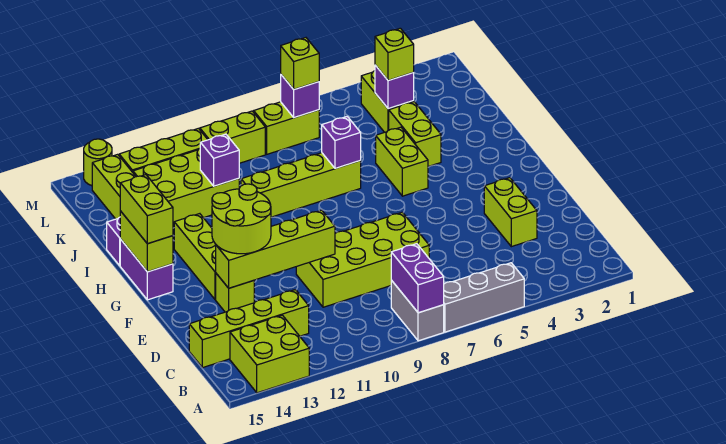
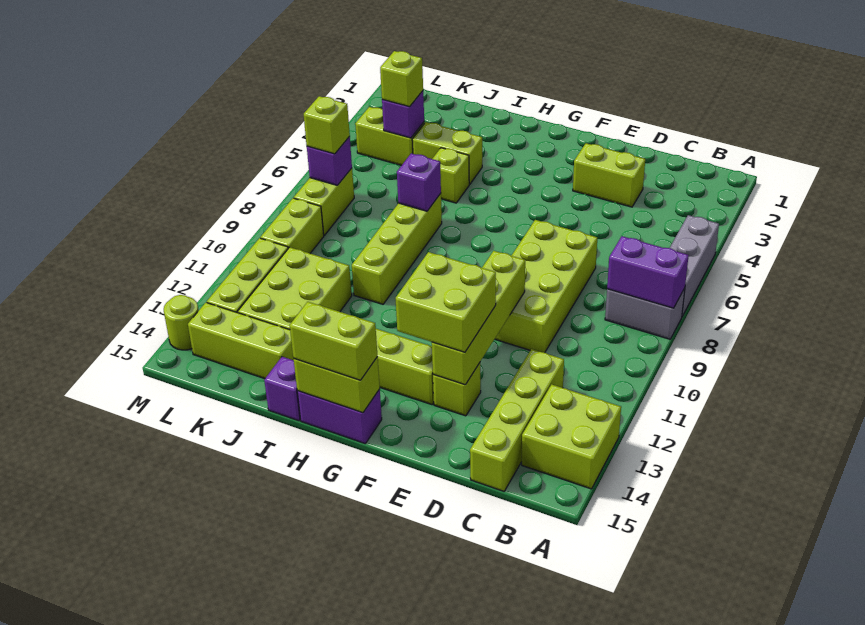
lime 2x2 round brick [212,184,271,254] -> lime 2x2 brick [396,252,496,352]
lime 1x2 brick [376,127,428,196] -> lime 1x1 brick [433,148,469,203]
purple 1x1 brick [200,134,239,186] -> none

